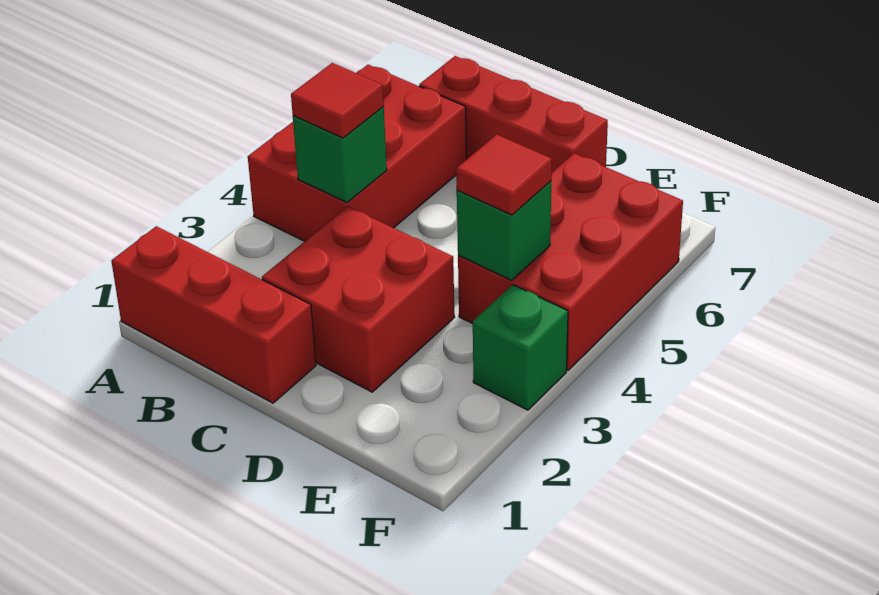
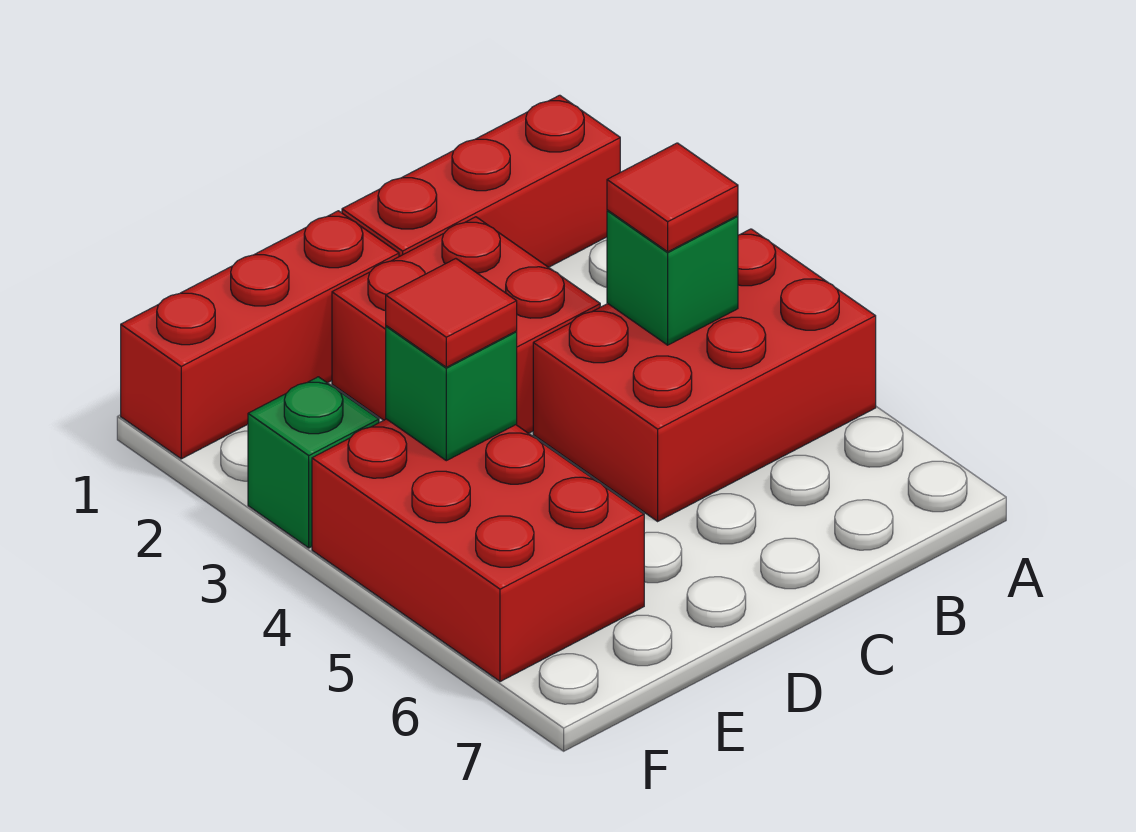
red 2x3 brick [248,65,466,241] -> red 2x3 brick turned to [533,229,876,521]
red 1x3 brick [419,56,608,172] -> red 1x3 brick moved to [121,211,399,459]

